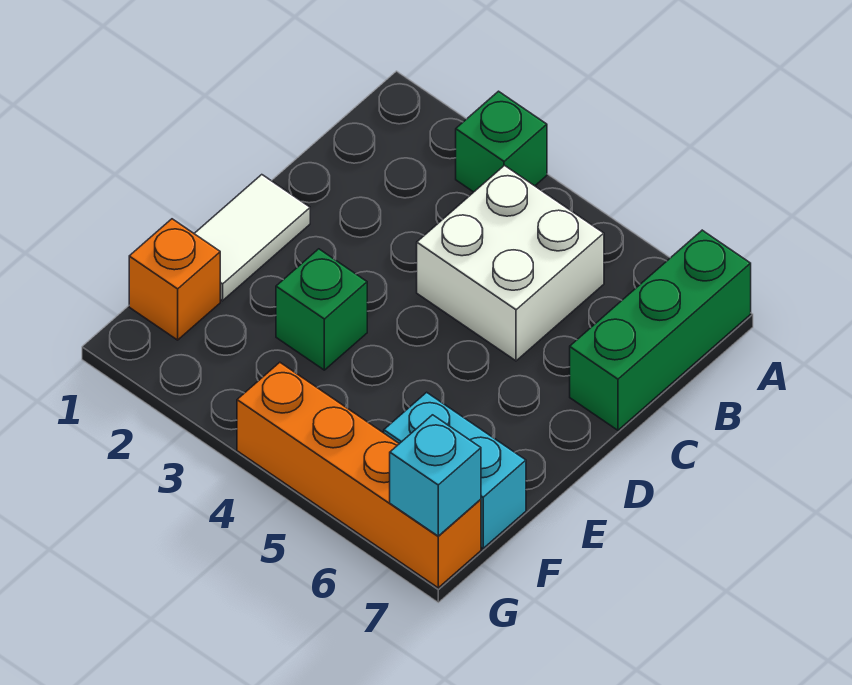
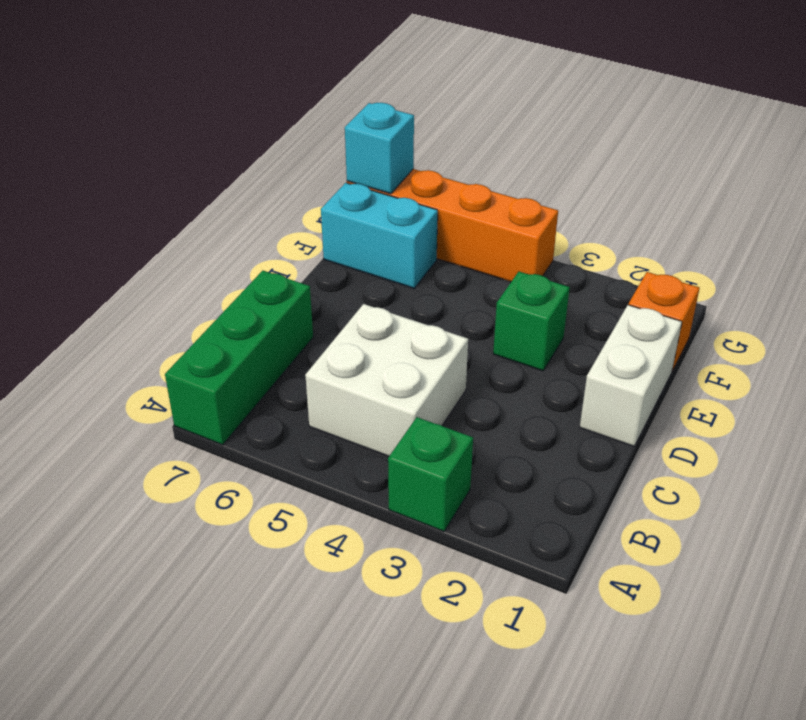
white 1x2 tile [194,175,310,301] -> white 1x2 brick [580,305,682,446]

